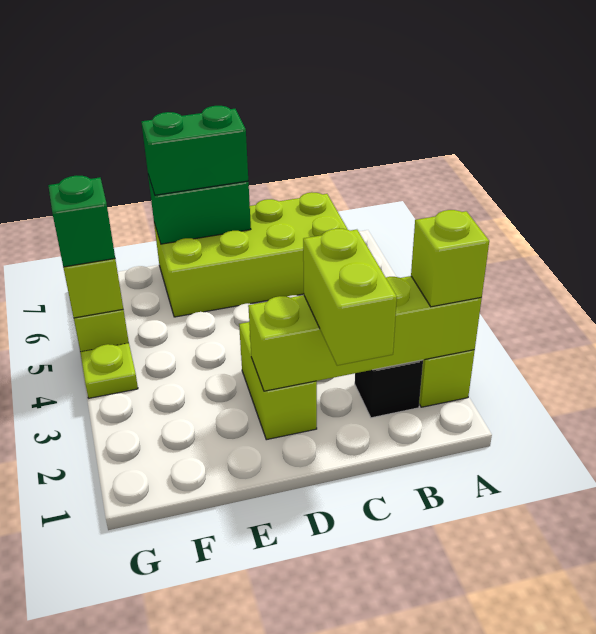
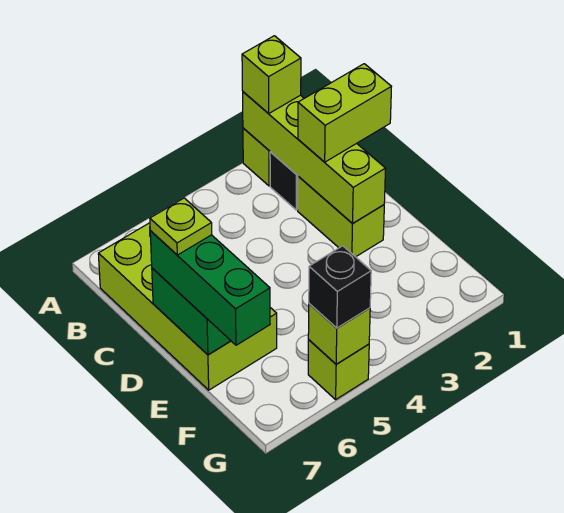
lime 1x2 brick [239,322,317,440] -> lime 1x2 brick turned to [298,176,384,257]
green 1x2 brick [142,106,248,195] -> green 1x3 brick [150,231,270,345]
lime 1x1 plate [80,343,138,398] -> lime 1x1 plate moved to [150,198,212,255]
green 1x1 brick [48,175,115,267] -> black 1x1 brick [309,246,371,328]

